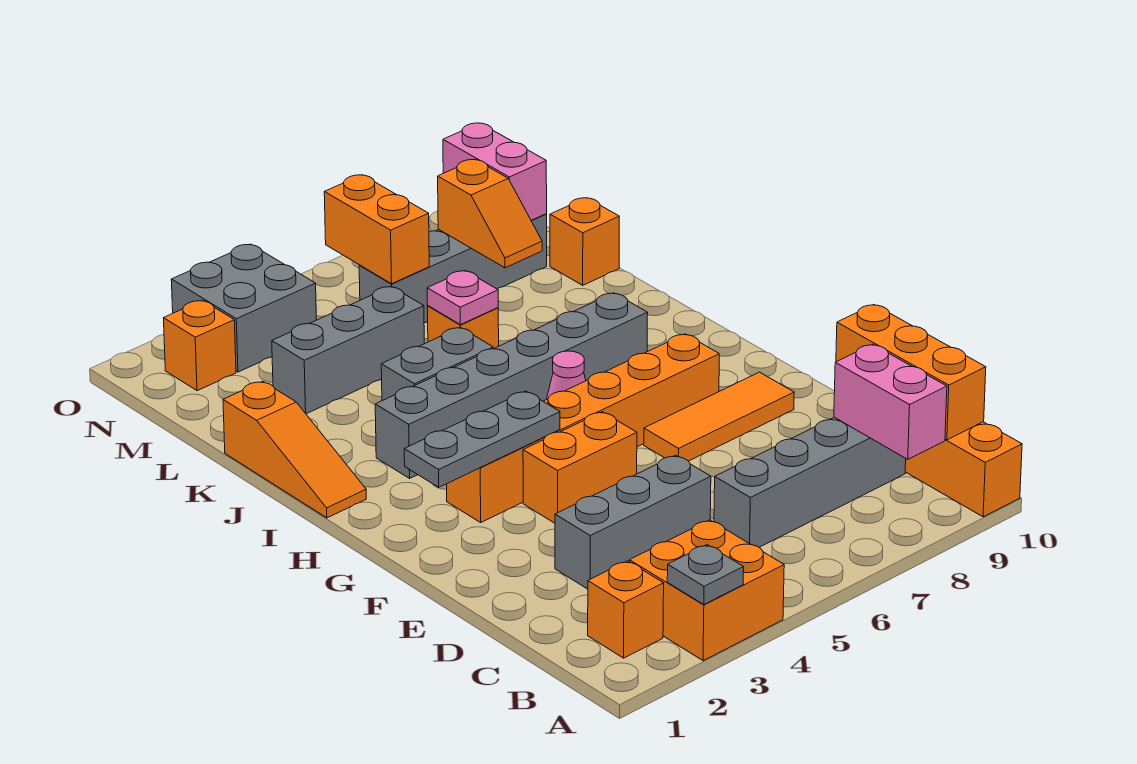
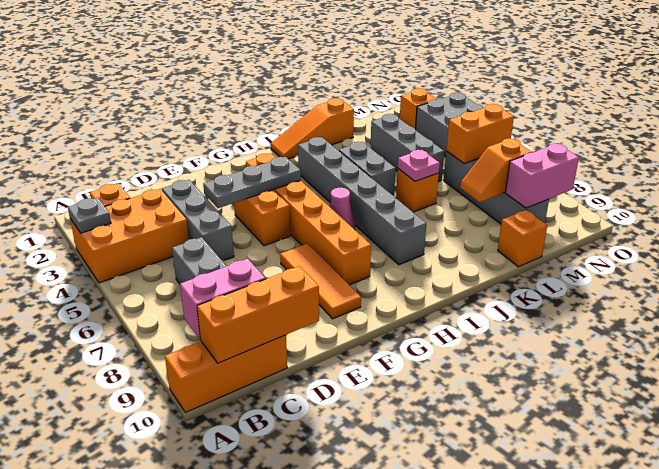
orange 2x2 brick [630,520,784,661] -> orange 2x3 brick [70,189,189,283]
grey 1x3 plate [404,391,560,487] -> grey 1x3 plate turned to [203,157,301,208]

